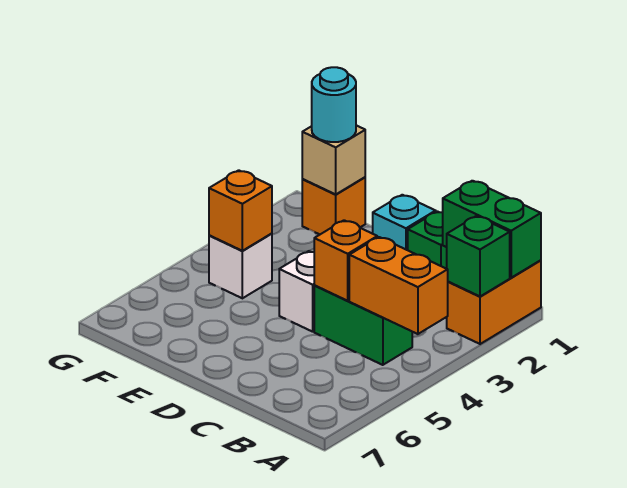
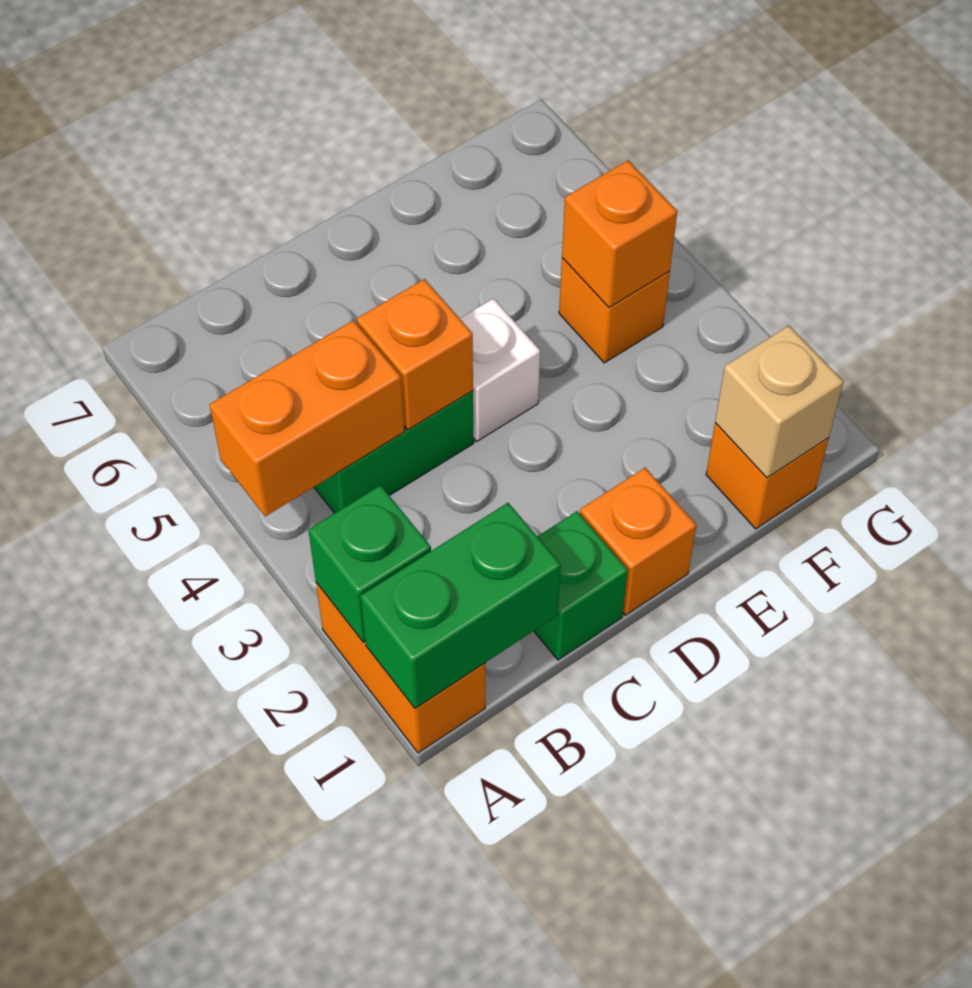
cyan 1x1 brick [373,195,436,250] -> orange 1x1 brick [580,468,696,615]
cyan 1x1 round brick [312,67,356,142] -> none
white 1x1 brick [209,233,272,298] -> orange 1x1 brick [559,258,670,363]

